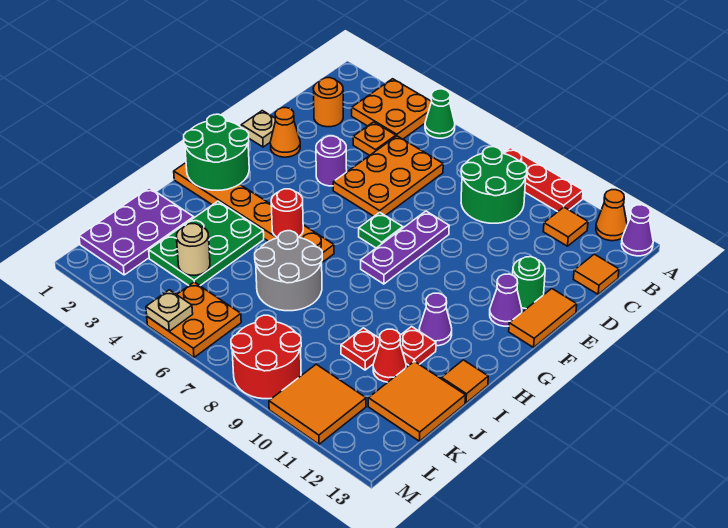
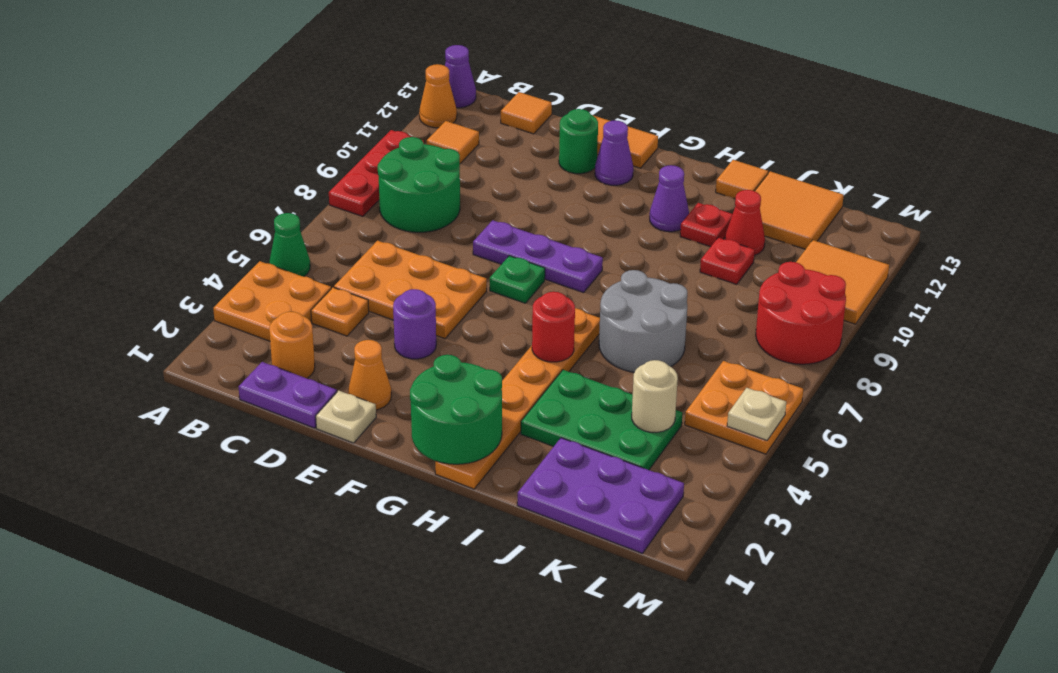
none -> purple 1x2 plate [239,362,337,428]

